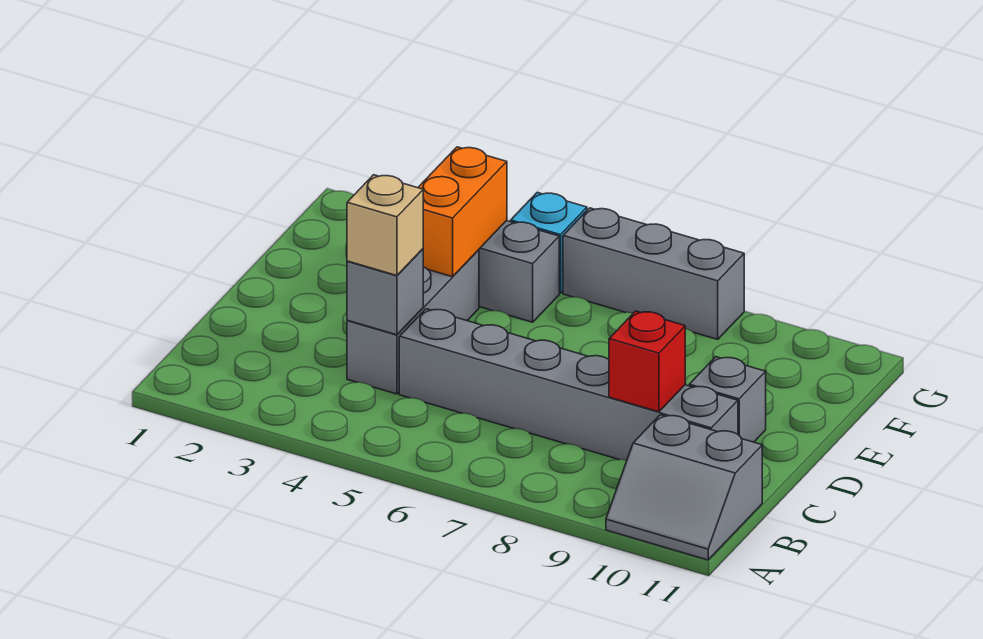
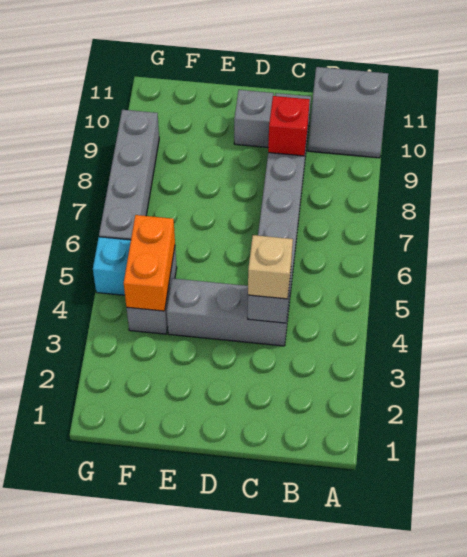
grey 2x2 slope [606,415,762,560] -> grey 2x2 slope turned to [308,67,388,158]
orange 1x2 brick [418,147,507,277] -> orange 1x2 brick turned to [124,215,175,311]
grey 1x3 brick [563,208,744,339] -> grey 1x4 brick [99,110,159,240]

